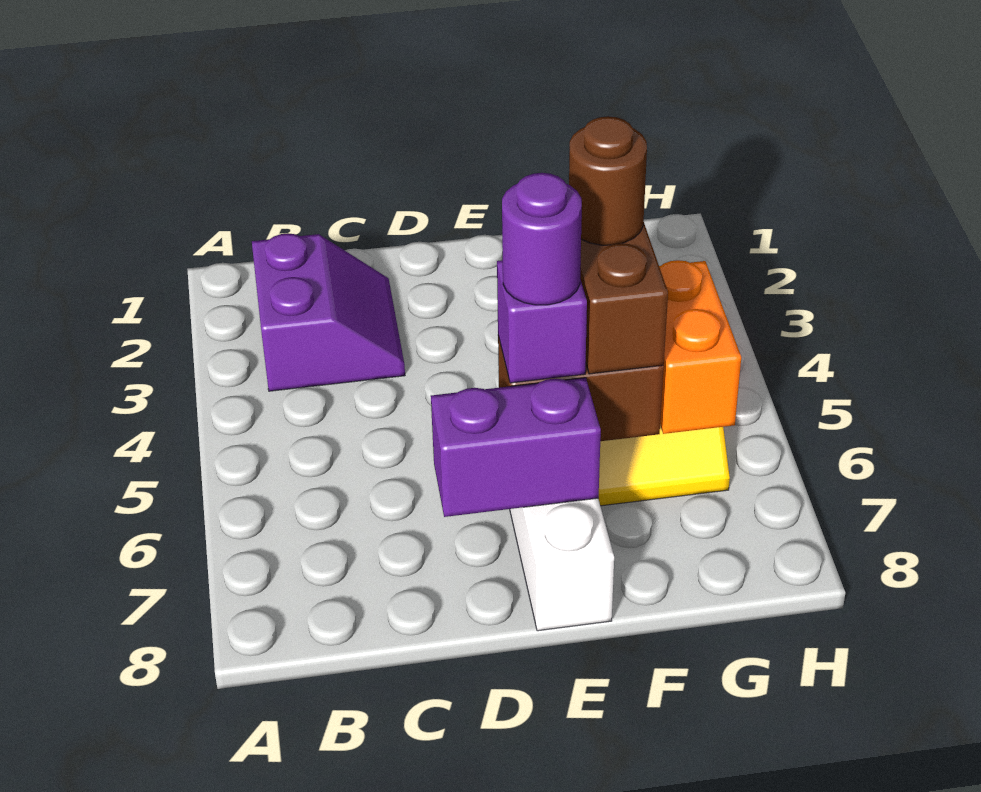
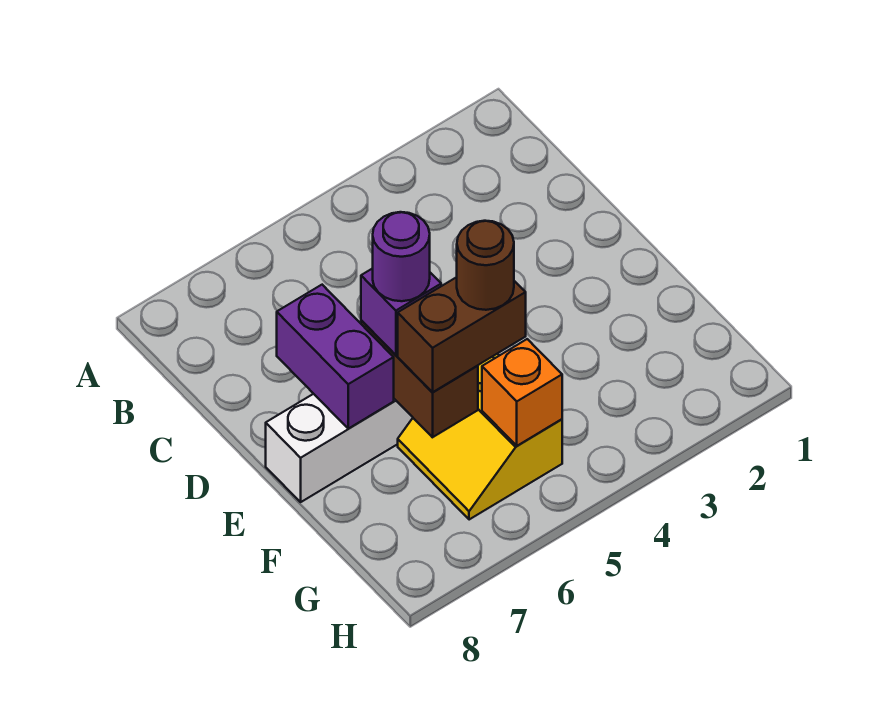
purple 2x2 slope [252,233,405,391] -> none
orange 1x2 brick [659,260,741,434] -> orange 1x1 brick [482,339,562,446]

